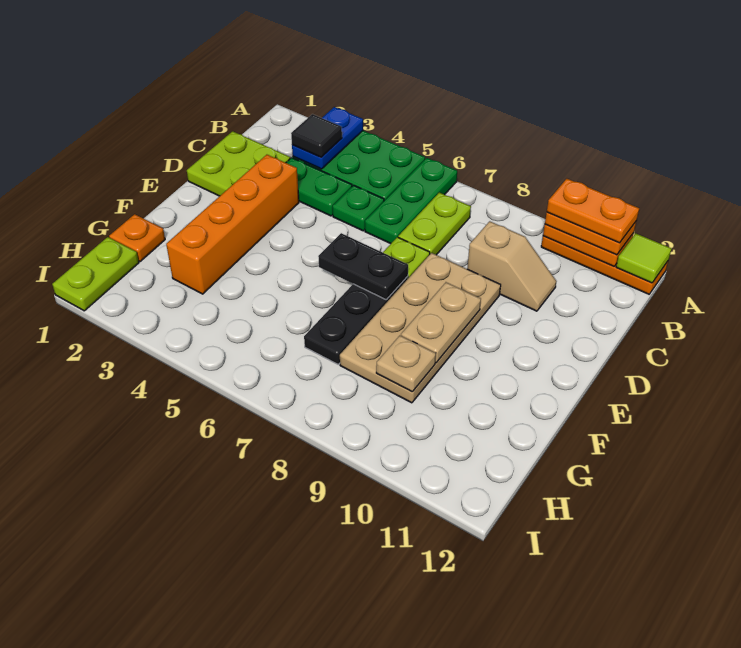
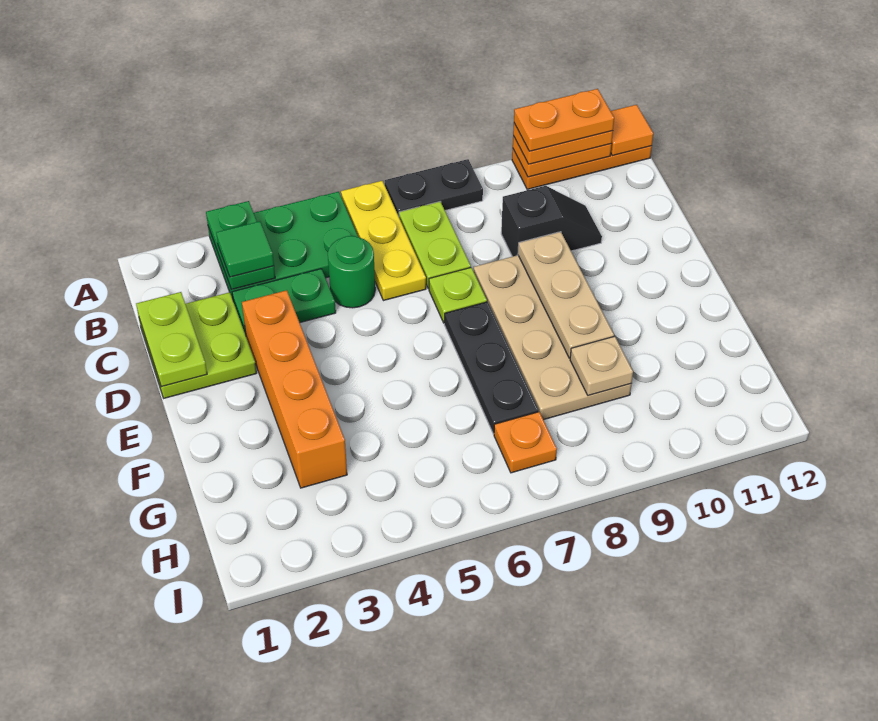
blue 1x2 plate [292,107,363,169] -> green 1x2 plate [206,201,275,290]
green 1x3 plate [365,158,457,244] -> yellow 1x3 plate [341,181,426,301]
lime 1x1 tile [616,233,672,283] -> orange 1x1 tile [611,105,653,156]
black 1x1 tile [291,114,342,157] -> green 1x1 tile [216,221,274,277]
green 1x1 plate [333,185,384,231] -> green 1x1 round brick [328,236,375,308]
tan 1x2 slope [467,221,556,311] -> black 1x2 slope [501,186,602,257]
black 1x2 plate [318,233,408,300] -> black 1x2 plate moved to [385,159,483,216]
tan 1x2 plate [401,282,481,363] -> tan 1x3 plate [518,232,614,358]
orange 1x1 plate [109,214,165,262] -> orange 1x1 plate moved to [494,412,557,473]
lime 1x2 plate [52,237,139,311] -> lime 1x2 plate moved to [136,292,207,387]

